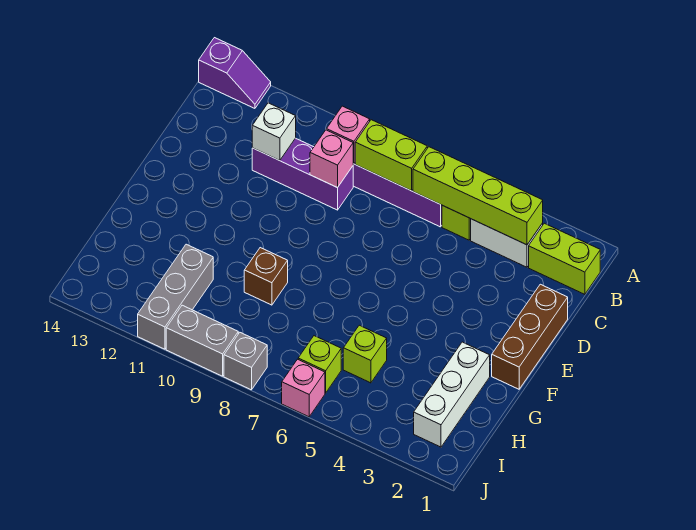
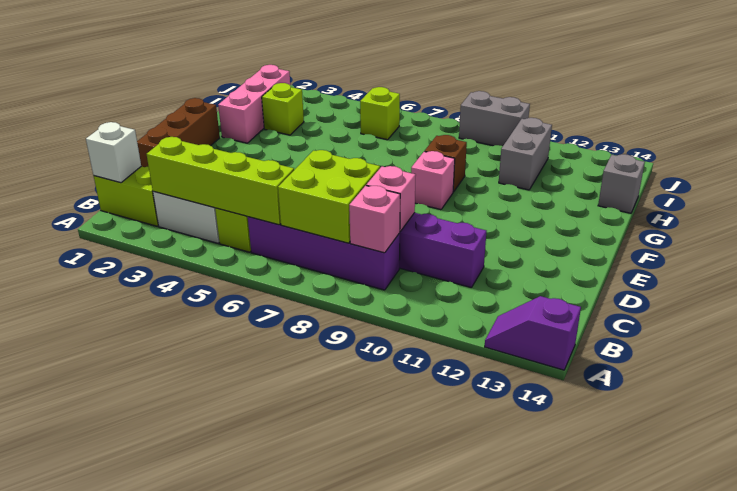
lime 1x2 brick [355,120,427,191] -> lime 2x2 brick [278,150,380,243]
white 1x1 brick [252,103,296,161] -> white 1x1 brick moved to [86,122,141,183]
white 1x3 brick [414,342,490,447] -> pink 1x3 brick [218,65,290,143]
lime 1x1 brick [343,325,387,383] -> lime 1x1 brick moved to [262,83,304,135]
grey 1x3 brick [138,244,213,349] -> grey 1x2 brick [499,118,552,190]
pink 1x1 brick [282,359,325,417] -> pink 1x1 brick moved to [411,151,455,210]
grey 1x1 brick [224,333,267,390] -> grey 1x1 brick moved to [598,154,645,213]

